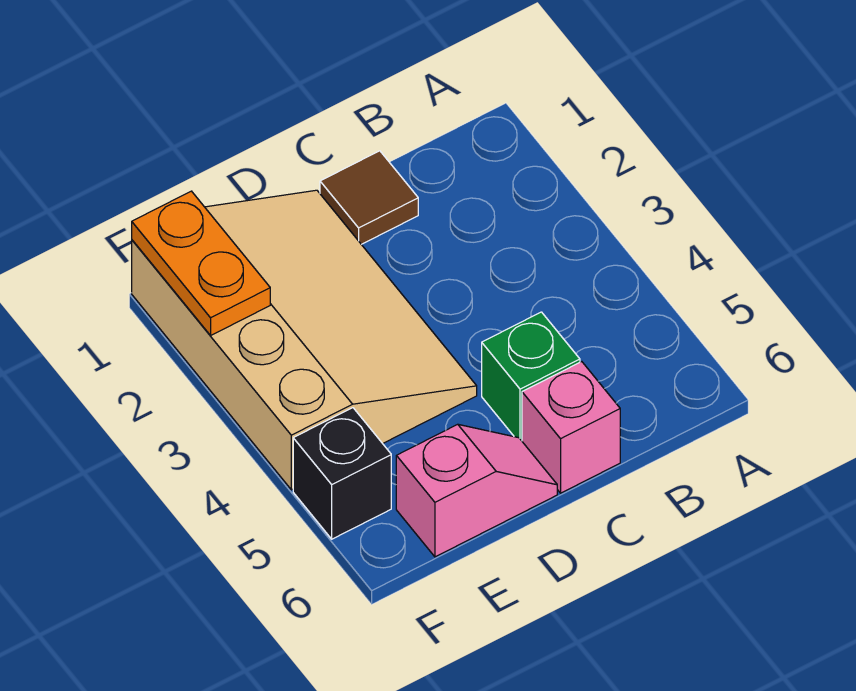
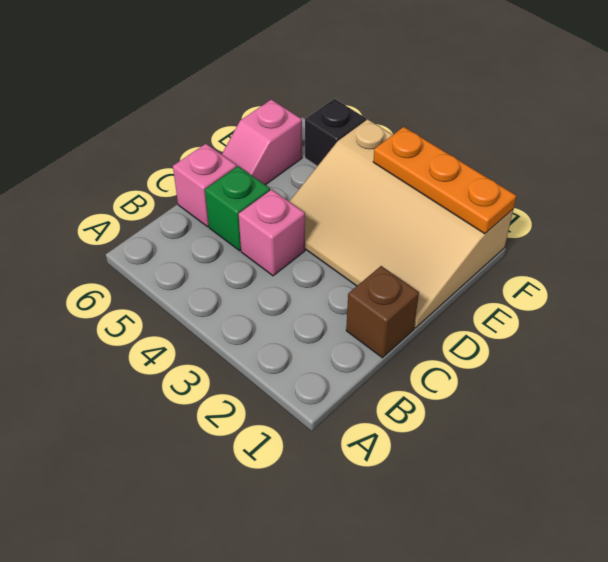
brown 1x1 tile [320,151,418,244] -> brown 1x1 brick [346,266,419,358]
none -> pink 1x1 brick [239,190,305,276]
orange 1x2 plate [132,191,270,335] -> orange 1x3 plate [373,127,516,234]

